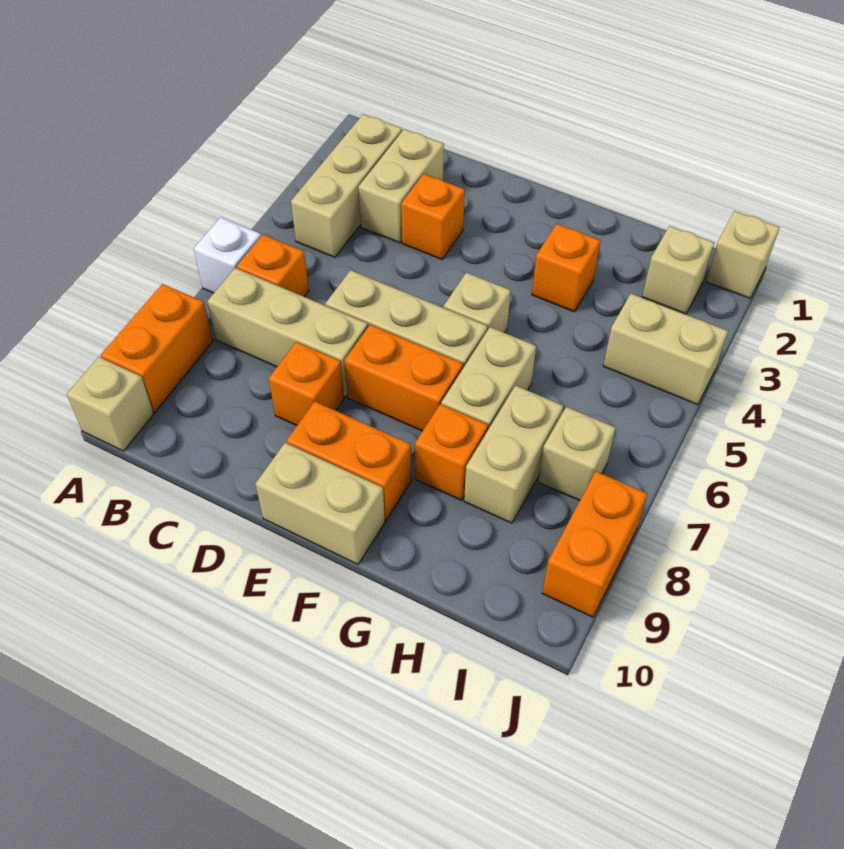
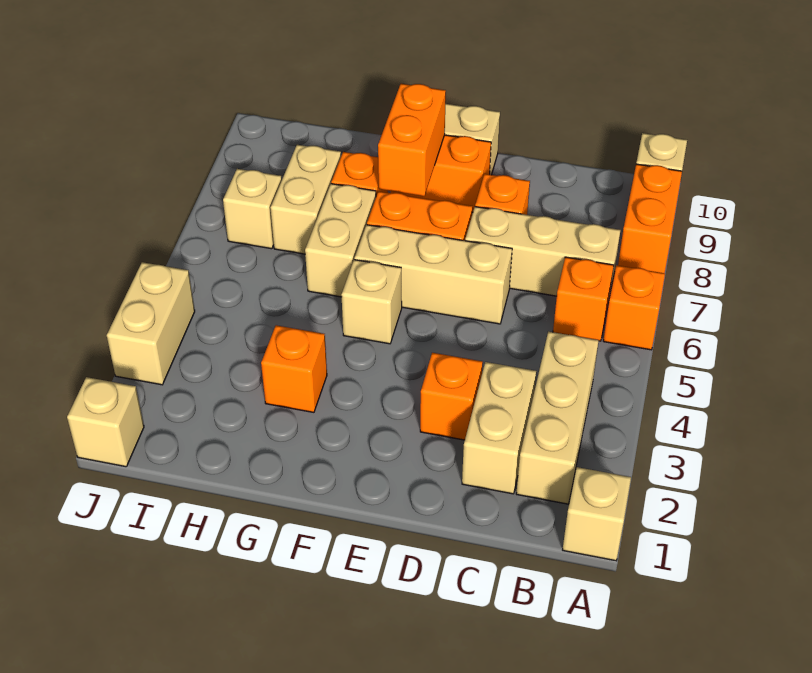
white 1x1 brick [194,217,261,293] -> orange 1x1 brick [603,265,665,350]
tan 1x1 brick [642,226,714,314] -> tan 1x1 brick moved to [563,467,631,561]
tan 1x2 brick [603,294,728,405] -> tan 1x2 brick turned to [107,262,195,385]
orange 1x2 brick [542,471,647,617] -> orange 1x2 brick moved to [378,84,446,196]

